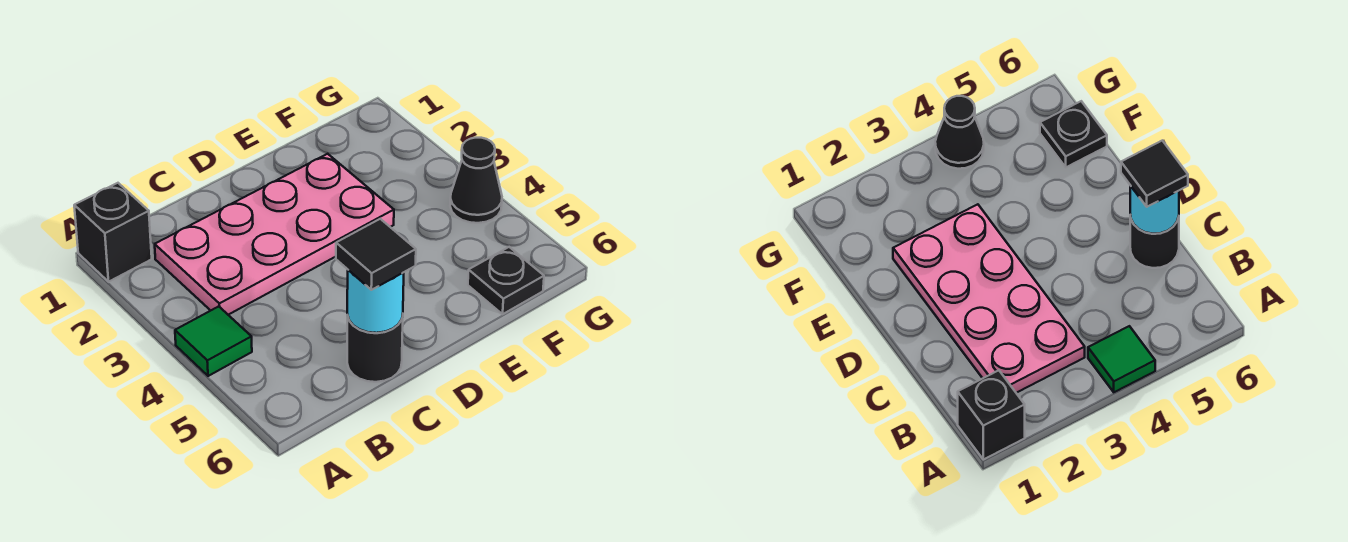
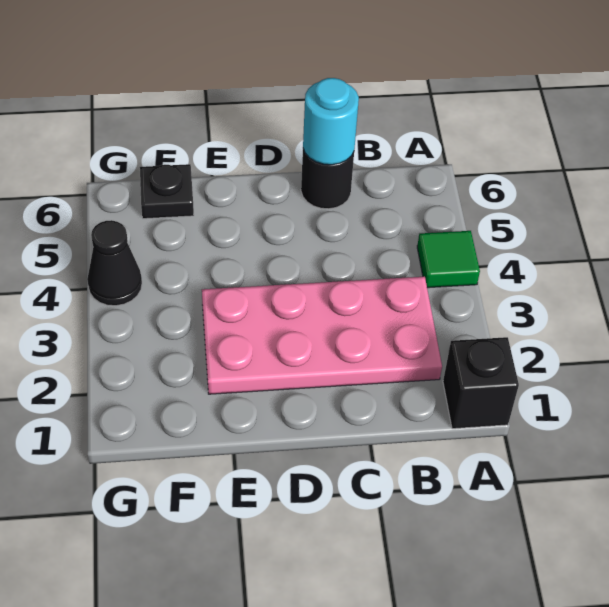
black 1x1 tile [336,219,416,290] -> none

